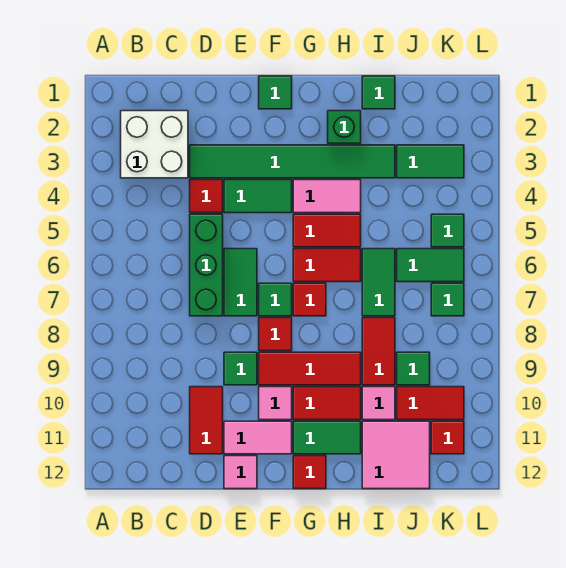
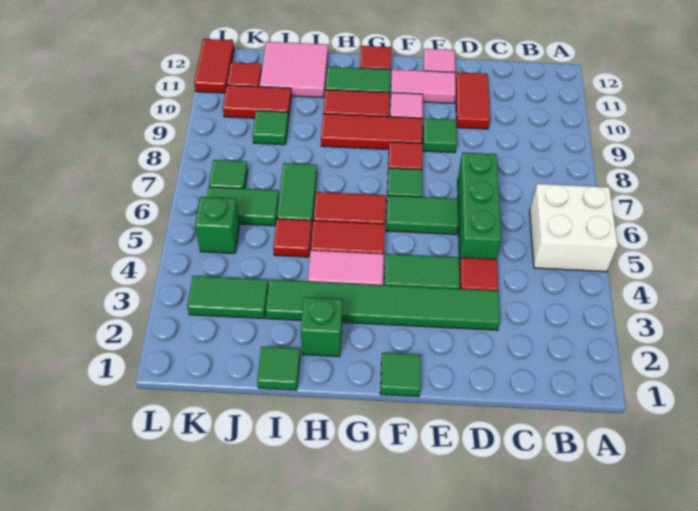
white 2x2 brick [121,111,188,178] -> white 2x2 brick moved to [530,184,618,272]
green 1x2 tile [224,249,257,316] -> green 1x2 tile turned to [386,195,459,235]
red 1x1 tile [293,283,326,316] -> red 1x1 tile moved to [273,219,312,257]
red 1x2 tile [362,318,395,385] -> red 1x2 tile moved to [194,39,234,93]
pink 1x1 tile [362,387,395,420] -> none
green 1x1 tile [431,214,464,247] -> green 1x1 brick [195,197,239,253]

